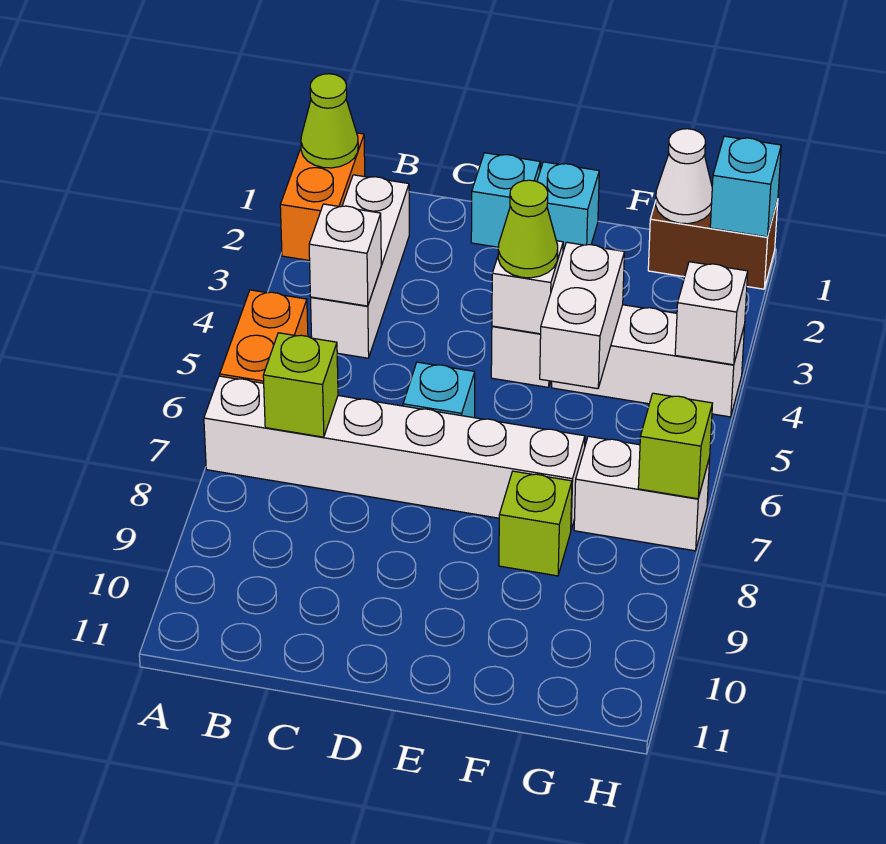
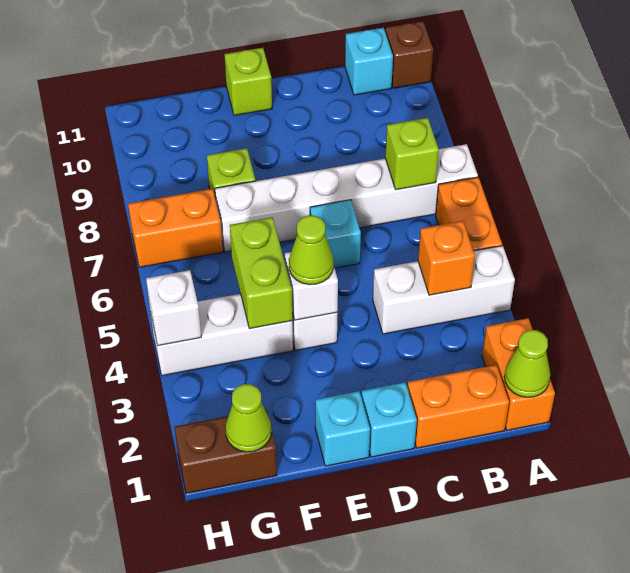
none -> brown 1x1 brick [385,21,433,88]
none -> orange 1x2 brick [407,365,509,448]
white 1x3 brick [311,175,409,358] -> white 1x3 brick turned to [373,246,515,334]
white 1x1 brick [309,204,381,306] -> orange 1x1 brick [418,221,475,295]
white 1x2 brick [540,242,624,389] -> lime 1x2 brick [230,217,292,329]
white 1x1 cone [656,129,712,224] -> lime 1x1 cone [225,384,271,452]
white 1x2 brick [574,436,710,551] -> orange 1x2 brick [128,189,223,267]
cyan 1x1 brick [710,136,781,237] -> cyan 1x1 brick moved to [345,28,393,95]
lime 1x1 brick [638,393,713,499] -> lime 1x1 brick moved to [224,48,272,115]

